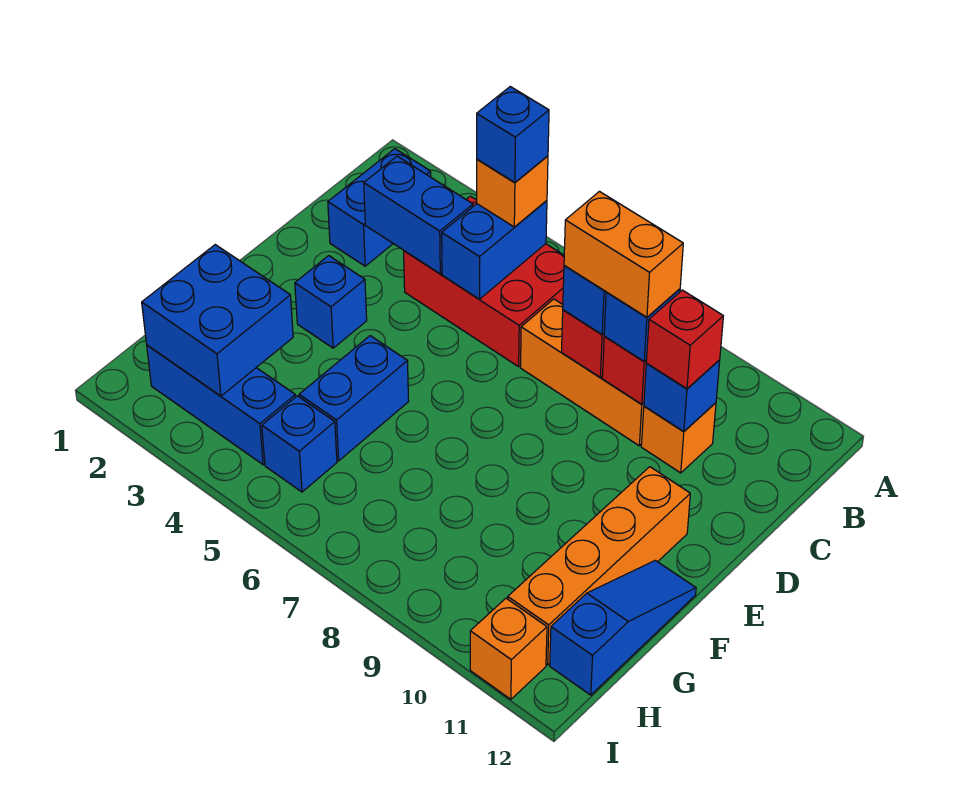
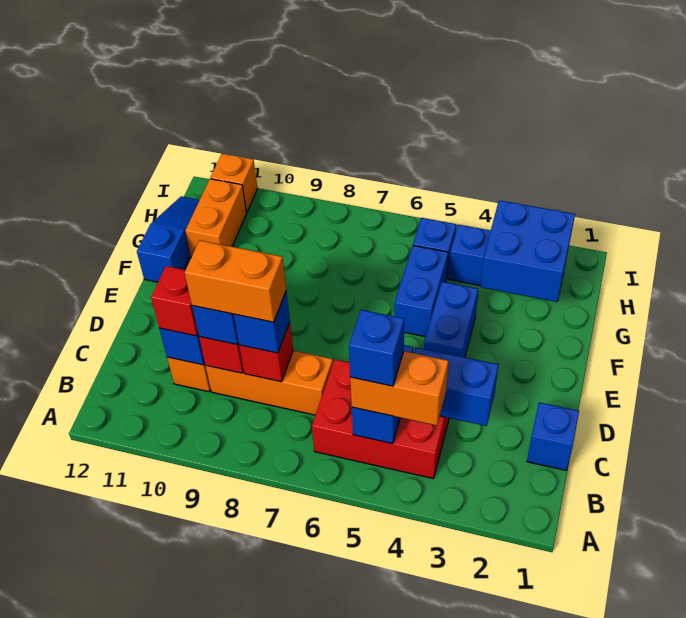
blue 1x2 brick [328,149,431,266] -> blue 1x2 brick moved to [424,282,478,357]
orange 1x1 brick [477,156,548,227] -> orange 1x2 brick [350,351,448,426]
blue 1x1 brick [295,256,367,348] -> blue 1x1 brick moved to [527,402,579,470]
orange 1x4 brick [508,467,690,665] -> orange 1x2 brick [185,179,247,257]
blue 1x3 slope [550,560,696,695] -> blue 1x3 slope turned to [137,196,199,282]

